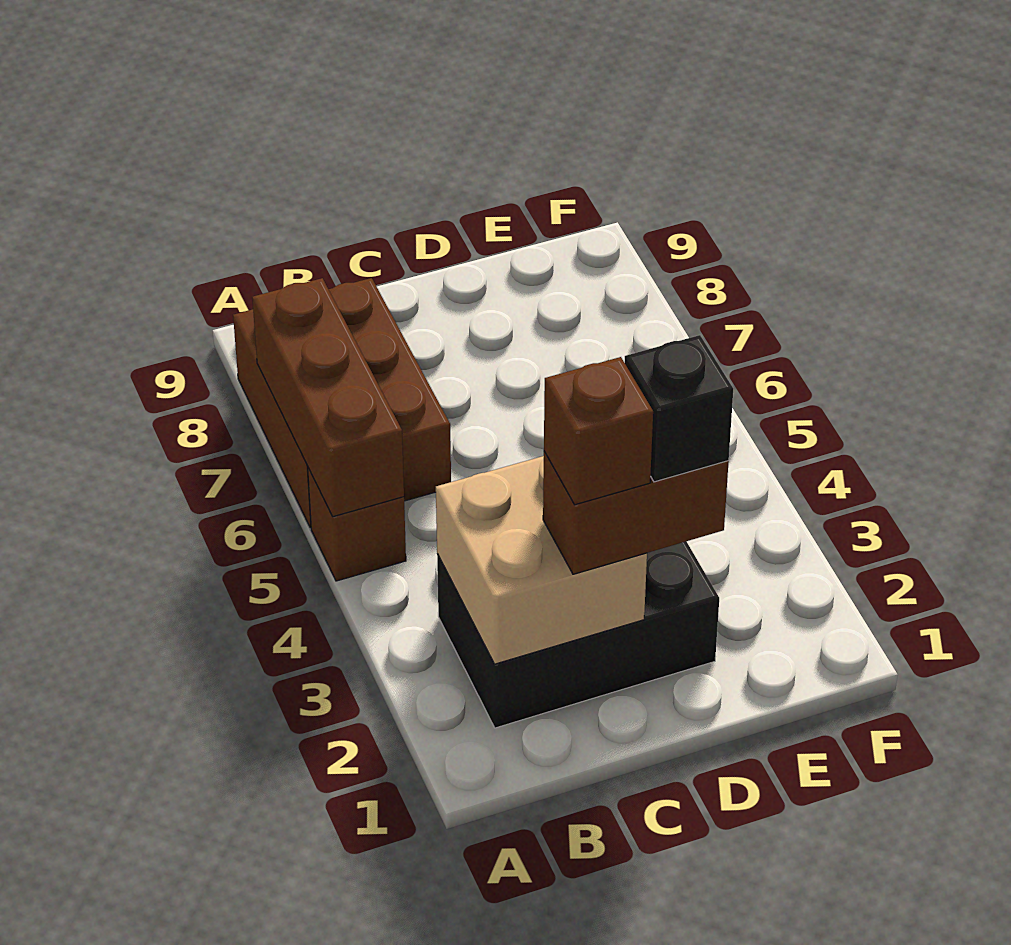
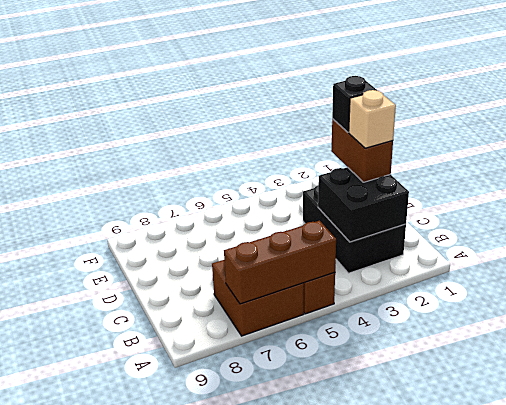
brown 2x3 brick [233,278,451,528] -> brown 2x2 brick [212,260,304,336]
tan 2x2 brick [436,456,647,664] -> black 2x2 brick [318,167,409,242]
brown 1x1 brick [544,357,653,505] -> tan 1x1 brick [349,90,396,148]

